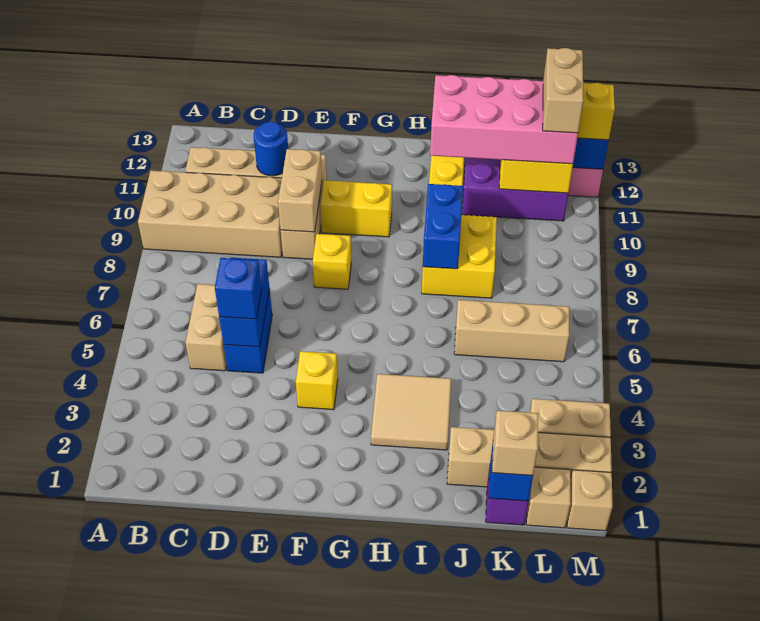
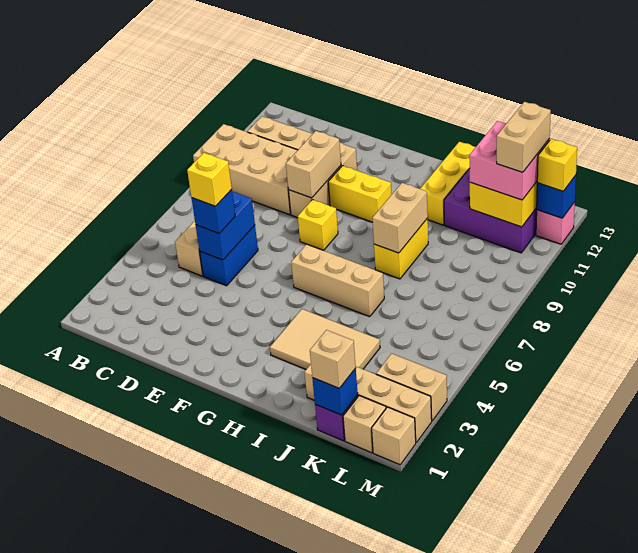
blue 1x1 round brick [254,122,288,176] -> none
yellow 1x1 brick [296,351,338,410] -> yellow 1x1 brick moved to [187,153,232,206]
tan 2x2 tile [371,374,451,450] -> tan 2x3 tile [270,309,380,369]
yellow 2x2 brick [422,215,497,298] -> yellow 1x2 brick [374,218,428,279]
blue 1x2 brick [423,184,463,269] -> tan 1x2 brick [372,183,428,253]
pink 2x4 brick [430,75,578,164] -> pink 2x2 brick [469,121,550,200]
tan 1x3 brick [454,300,569,362] -> tan 1x3 brick moved to [291,244,384,317]

